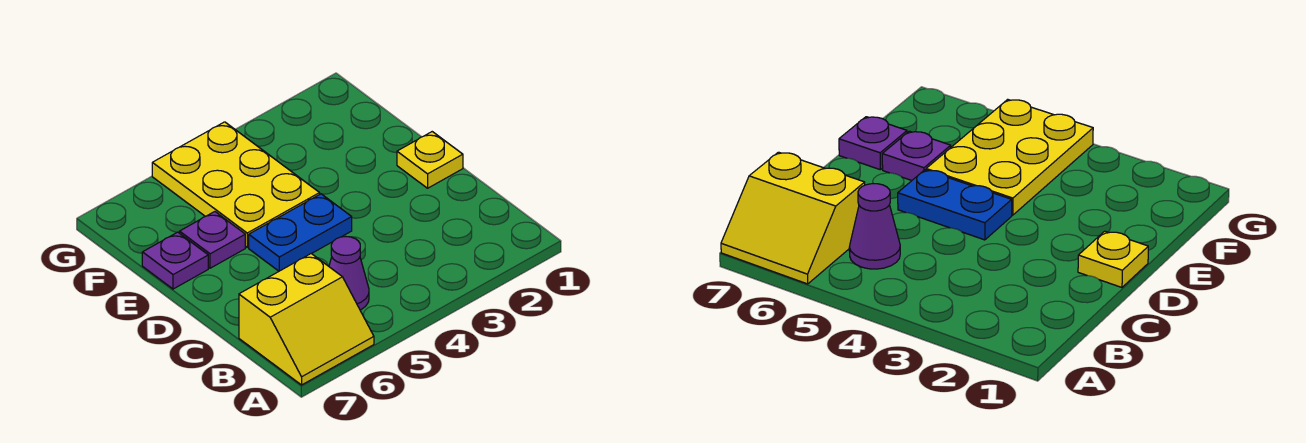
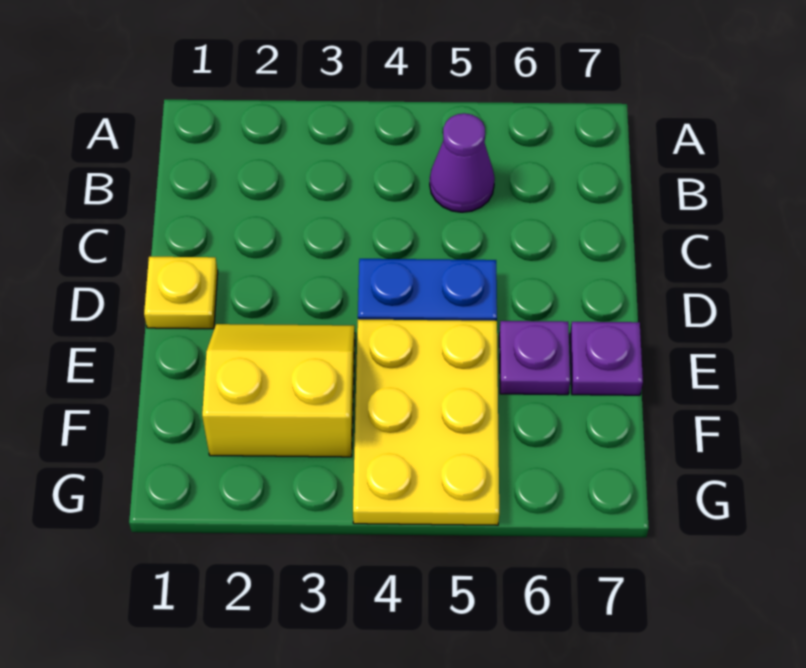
yellow 2x2 slope [239,254,374,385] -> yellow 2x2 slope moved to [202,324,355,457]

